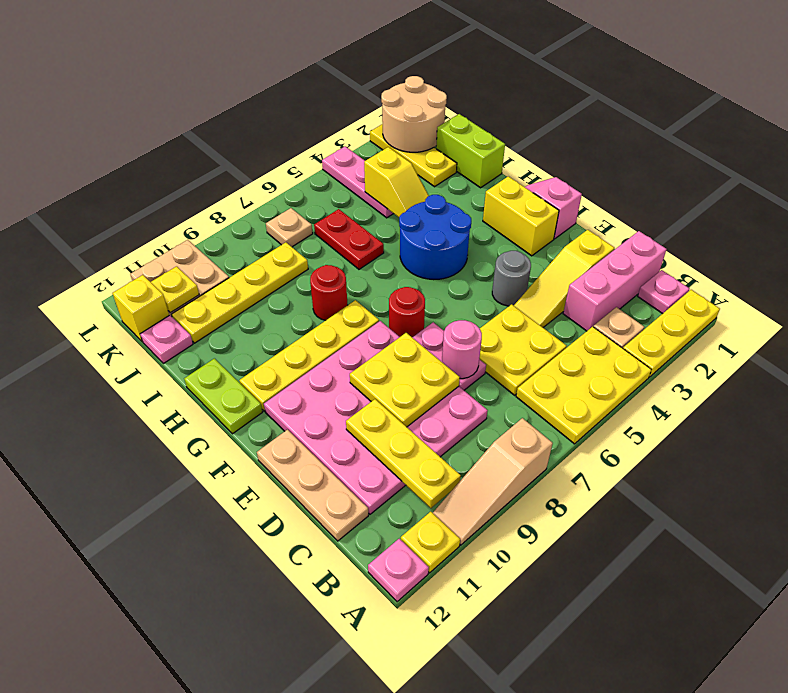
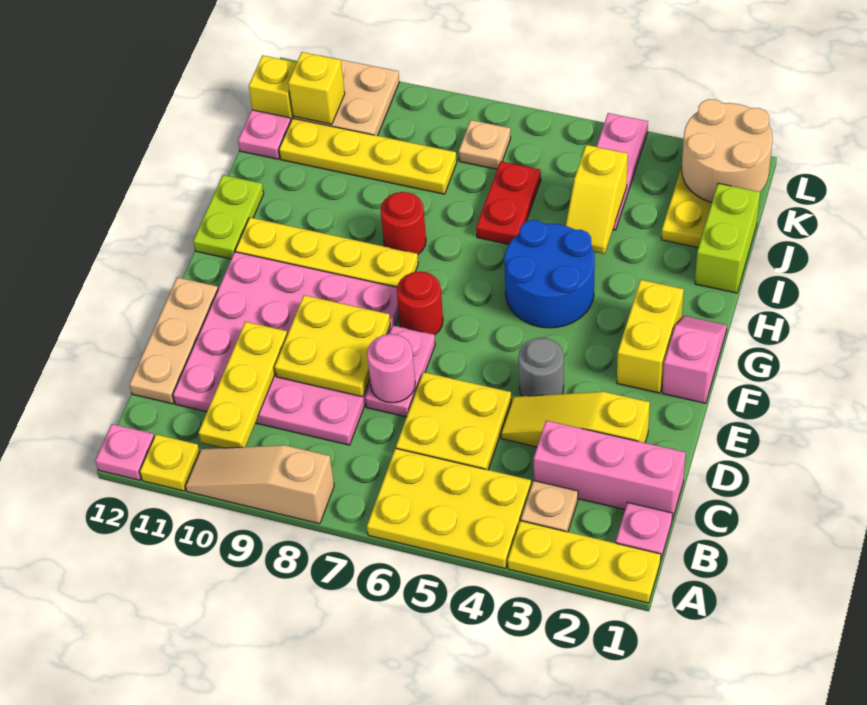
yellow 1x1 plate [151,266,199,313] -> yellow 1x1 brick [288,52,345,124]

